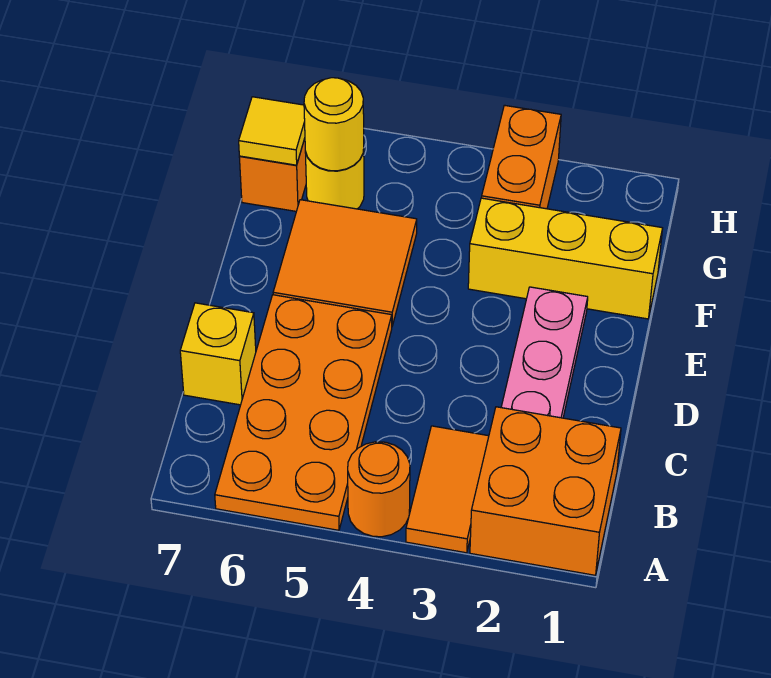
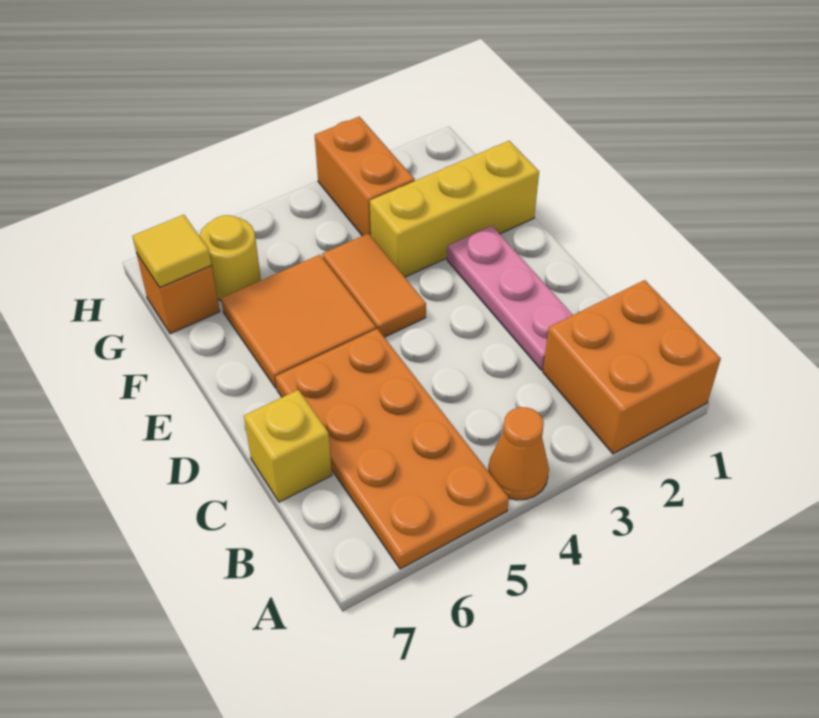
orange 1x2 tile [406,426,489,553] -> orange 1x2 tile moved to [322,233,426,337]
orange 1x1 round brick [348,442,410,537] -> orange 1x1 cone [488,407,549,500]
yellow 1x1 round brick [304,78,364,171] -> none

